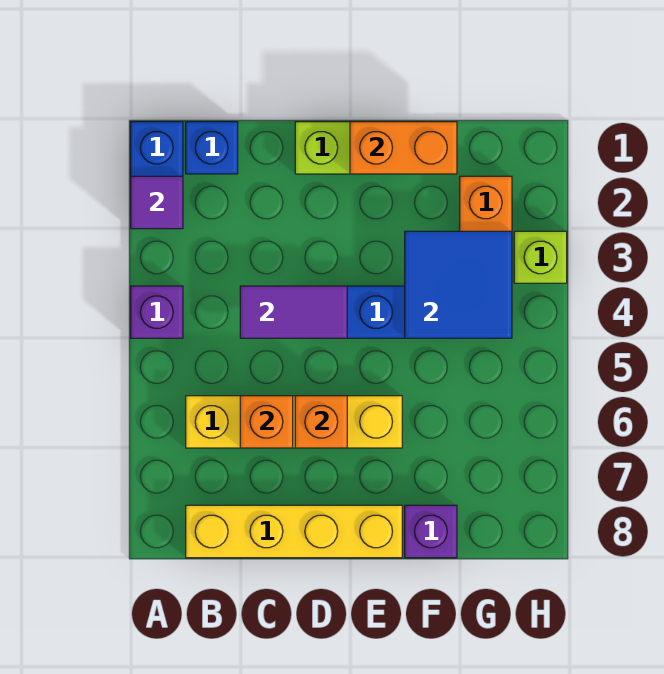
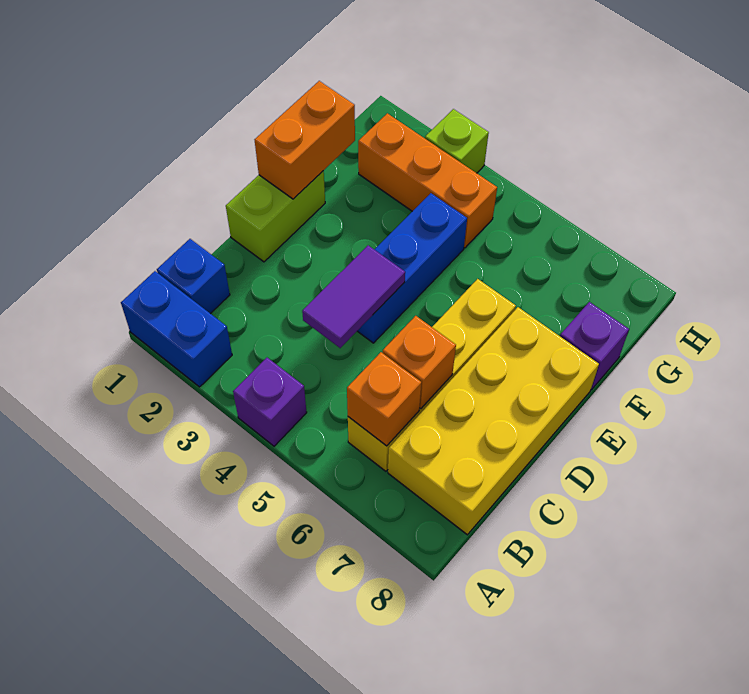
purple 1x1 tile [131,176,183,229] -> none
yellow 1x4 brick [186,505,402,558] -> yellow 2x4 brick [388,307,599,535]
orange 1x1 brick [295,396,347,448] -> orange 1x1 brick moved to [347,352,421,446]
blue 2x2 tile [405,231,512,338] -> none

